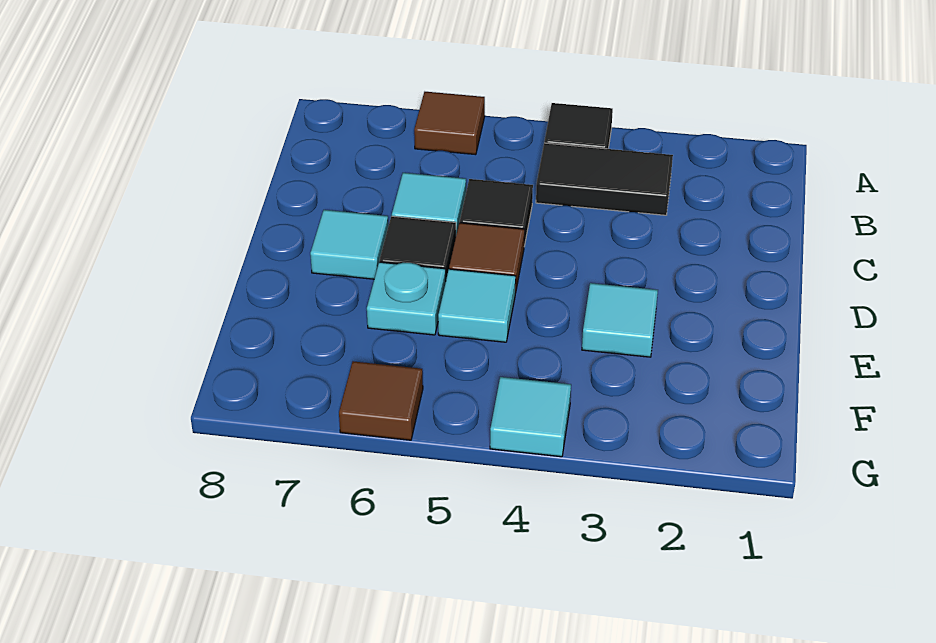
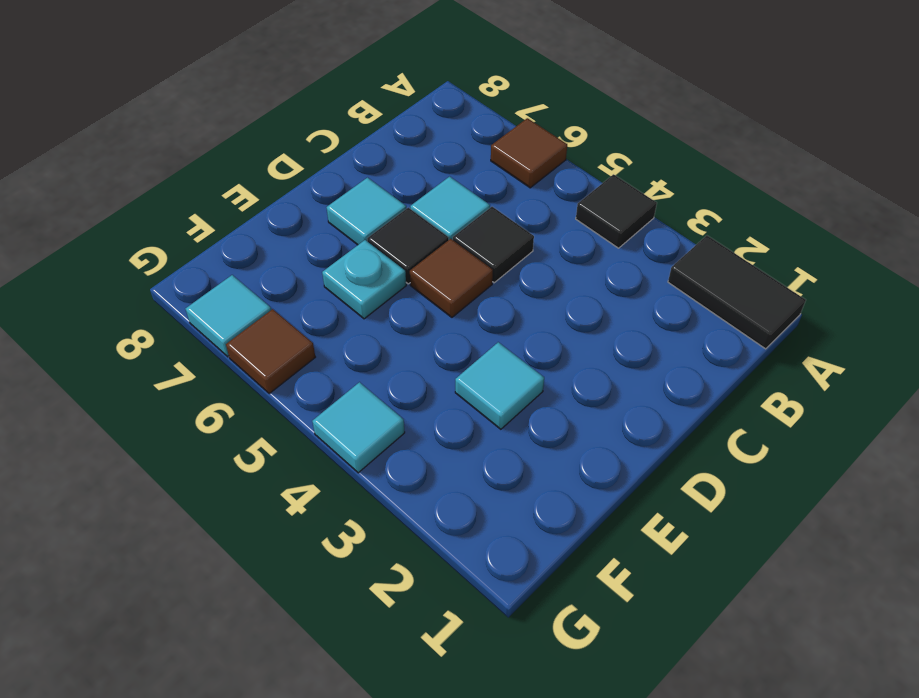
black 1x2 tile [536,143,673,215] -> black 1x2 tile moved to [668,236,806,349]
cyan 1x1 tile [438,269,516,342] -> cyan 1x1 tile moved to [185,275,271,357]

